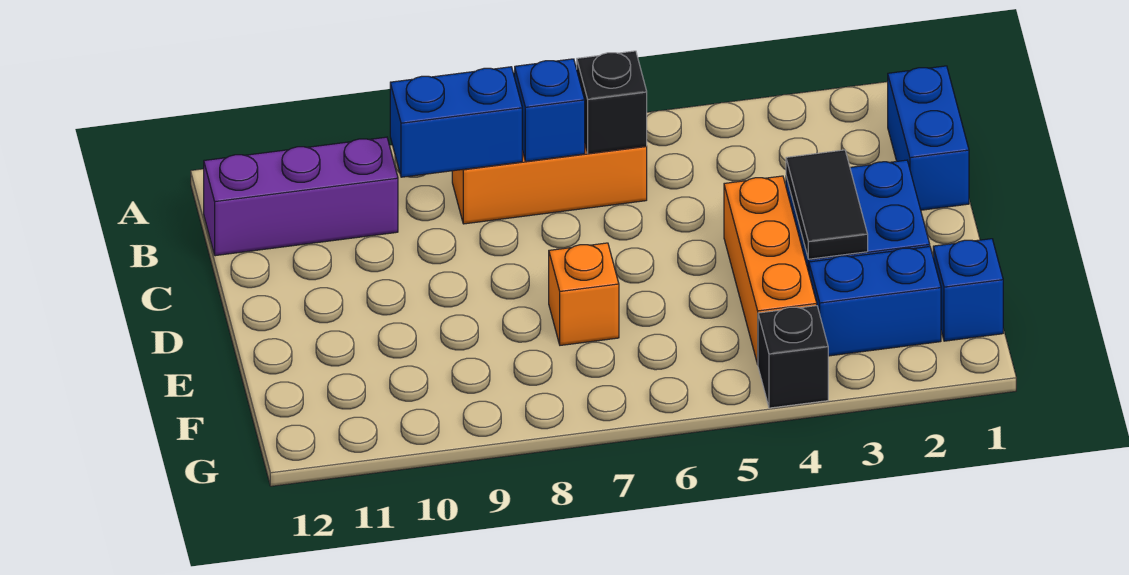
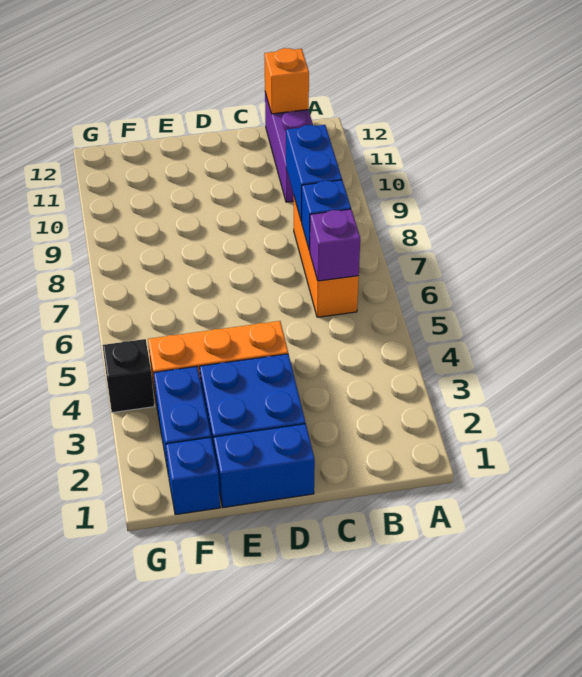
blue 1x2 brick [888,66,969,210] -> blue 1x2 brick moved to [214,424,315,507]
black 1x1 brick [577,51,647,153] -> purple 1x1 brick [309,209,360,281]
black 1x2 tile [786,150,868,259] -> none
orange 1x1 brick [549,243,619,345] -> orange 1x1 brick moved to [264,48,309,114]

